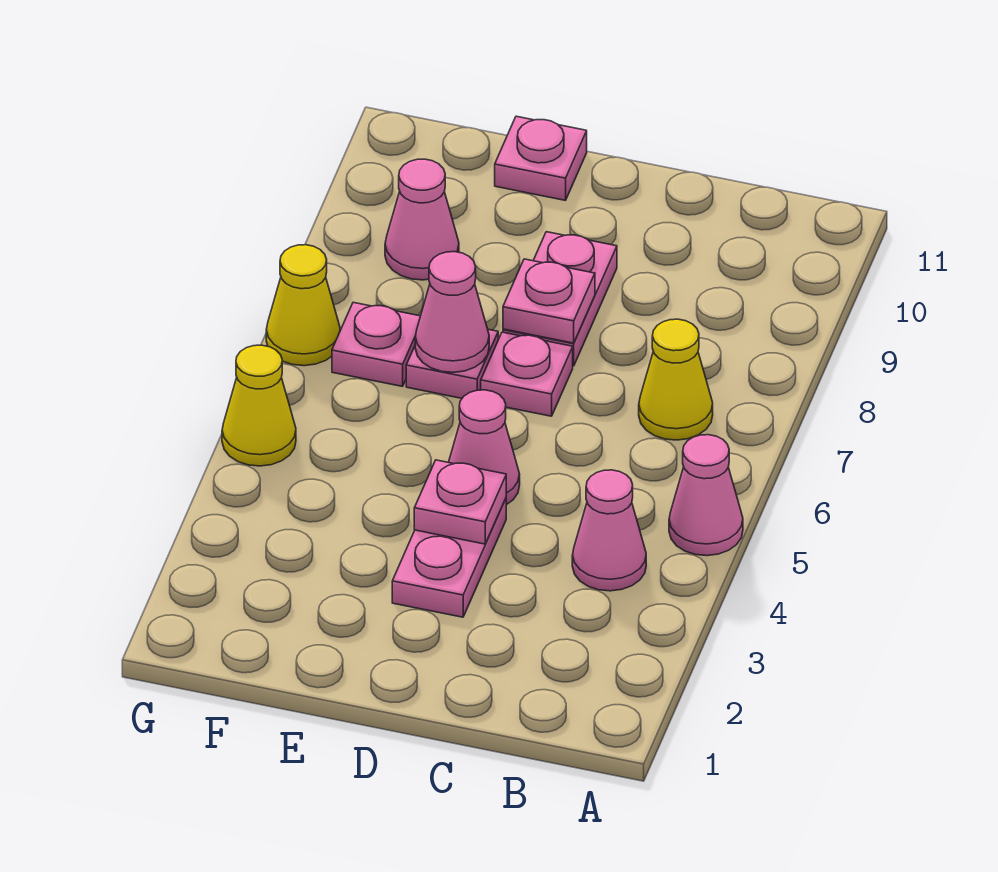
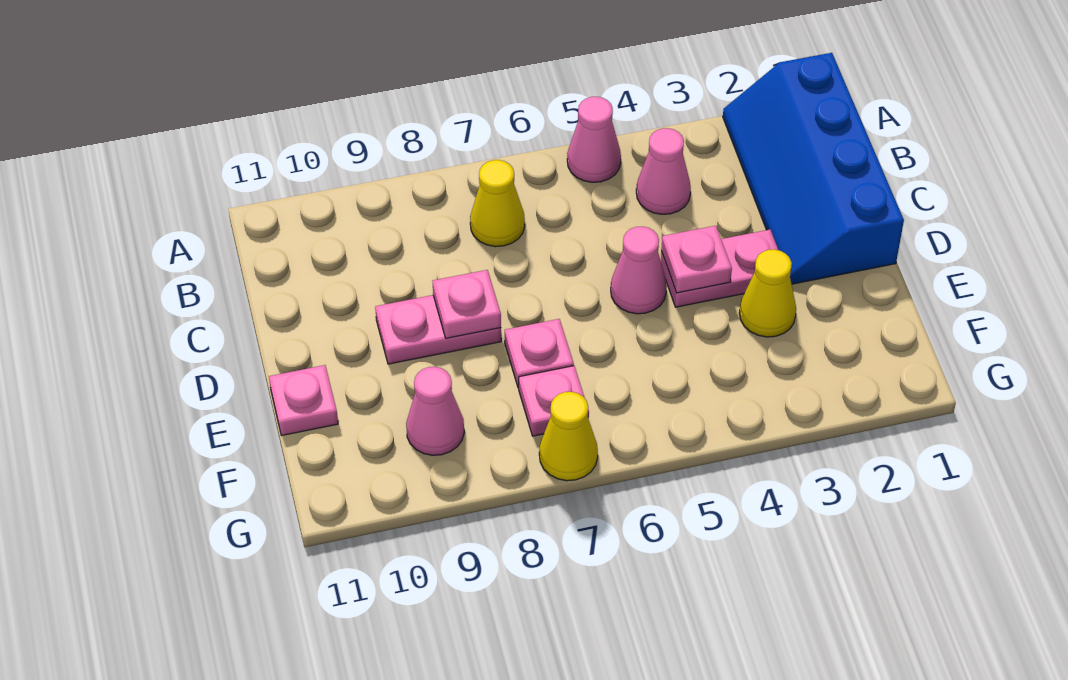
none -> blue 2x4 slope [723,53,904,284]
pink 1x1 plate [481,332,573,416] -> none
pink 1x1 cone [415,252,489,372] -> none
yellow 1x1 cone [222,345,296,466] -> yellow 1x1 cone moved to [739,249,796,337]

